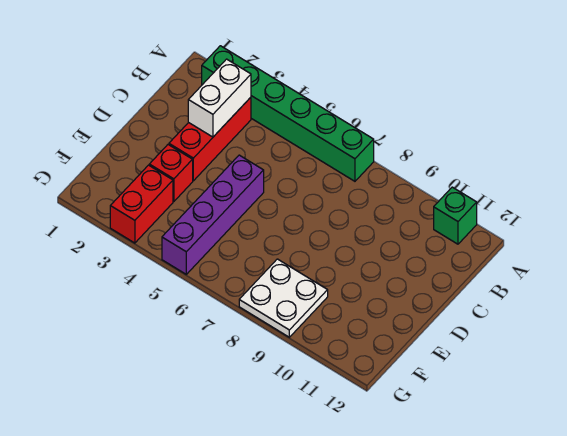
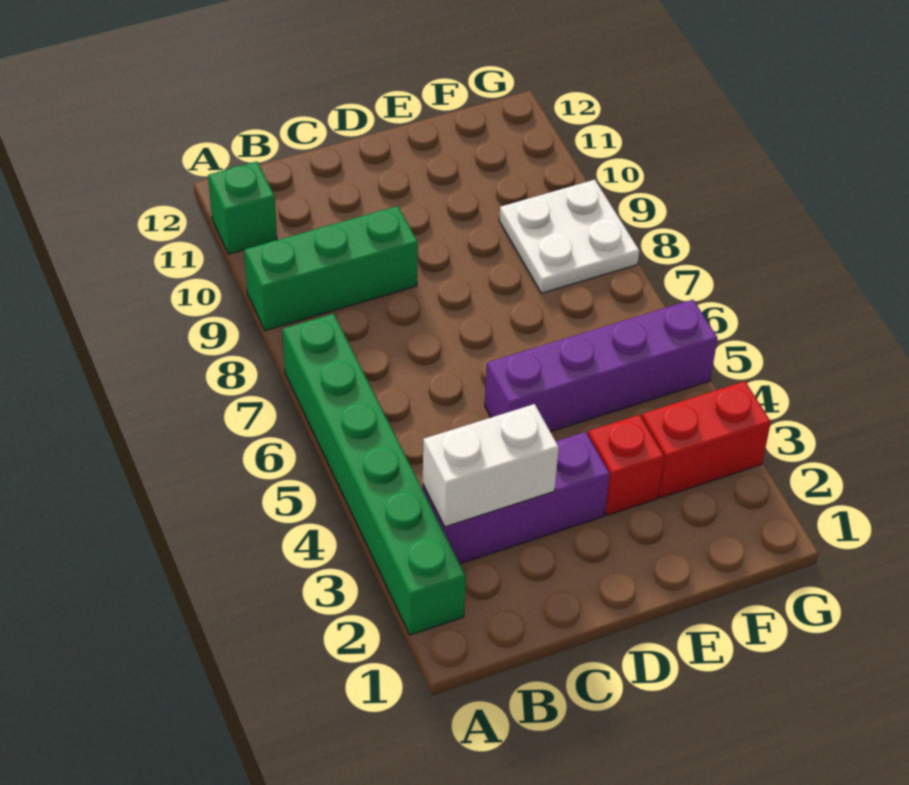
none -> green 1x3 brick [244,206,418,331]
red 1x3 brick [169,97,251,181] -> purple 1x3 brick [422,432,610,564]

